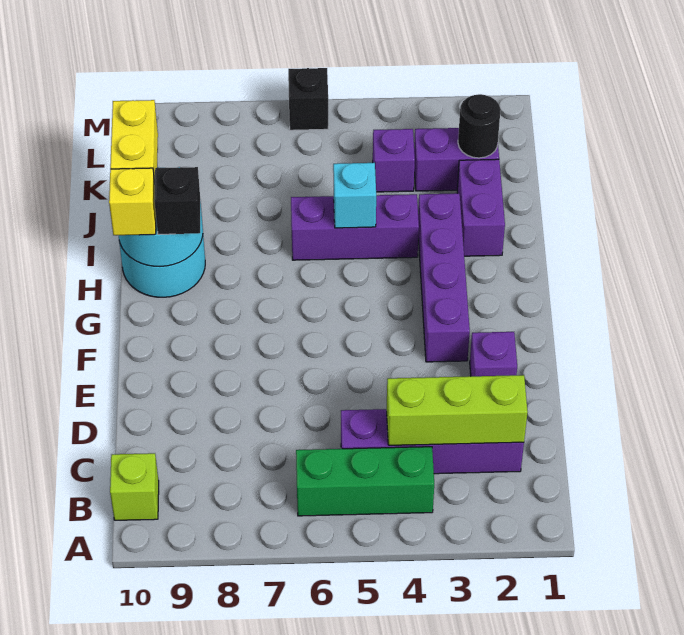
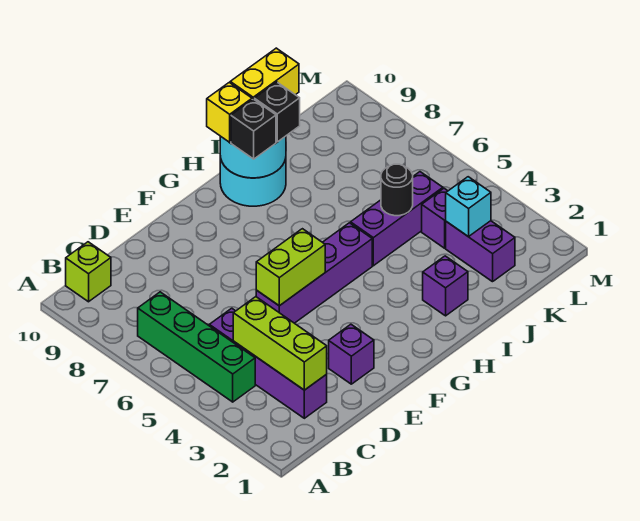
green 1x3 brick [296,447,434,516] -> green 1x4 brick [138,292,255,402]
none -> lime 1x2 brick [256,229,325,306]
purple 1x4 brick [418,193,470,362] -> purple 1x4 brick moved to [256,223,372,323]
purple 1x2 brick [457,159,505,256] -> purple 1x1 brick [423,256,468,316]
purple 1x3 brick [291,194,419,260] -> purple 1x3 brick turned to [351,172,443,266]
cyan 1x1 brick [333,163,376,228] -> cyan 1x1 brick moved to [446,177,491,237]
black 1x1 round brick [458,94,501,158] -> black 1x1 round brick moved to [381,164,413,216]
black 1x1 brick [288,68,328,130] -> black 1x1 brick moved to [254,82,300,142]

